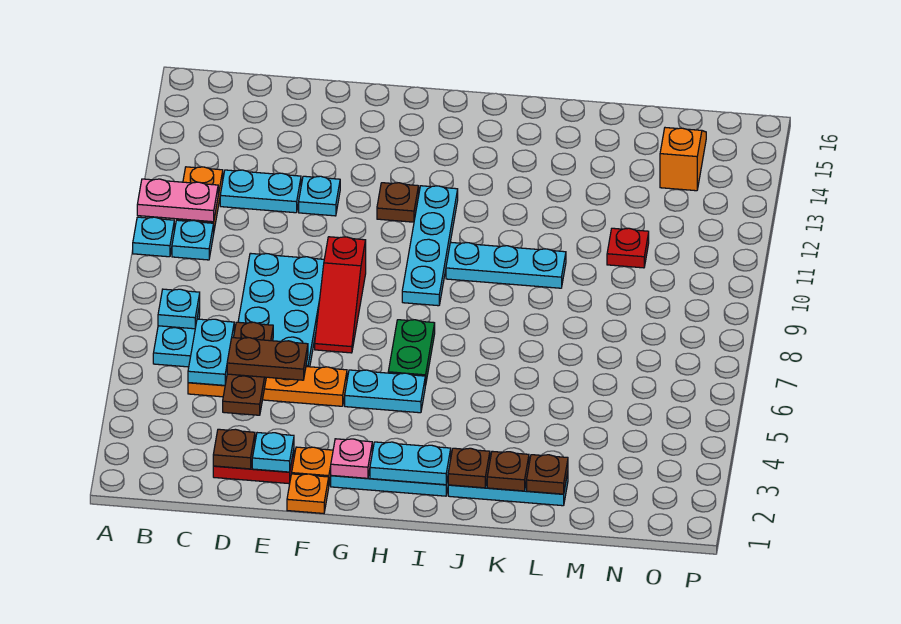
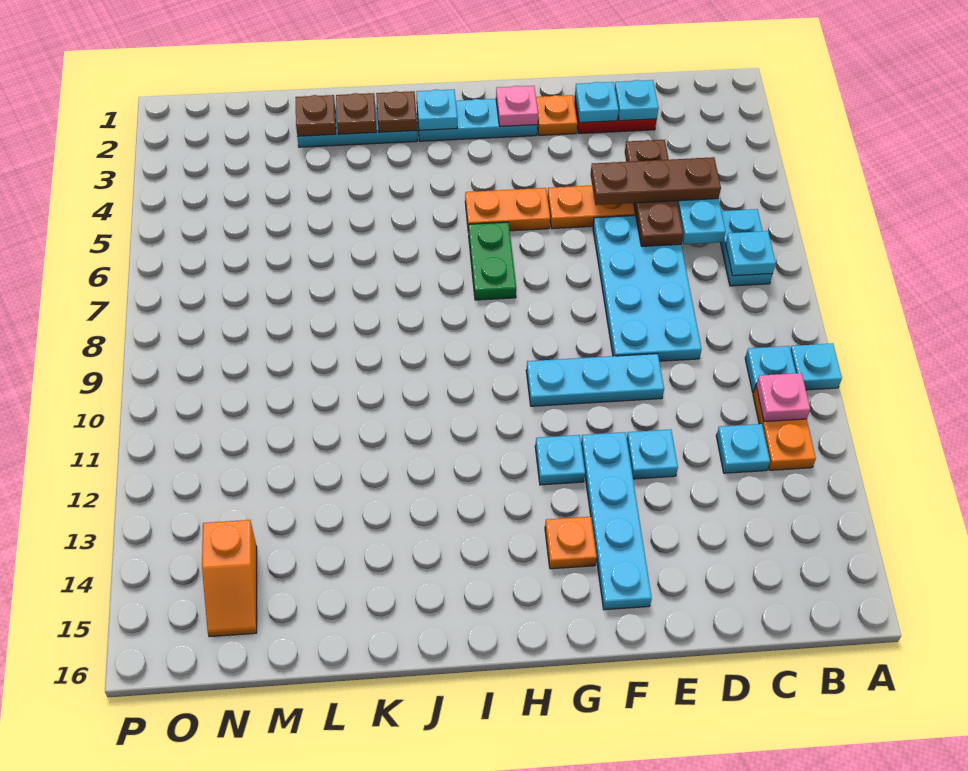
pink 1x2 plate [137,179,218,222] -> pink 1x1 plate [756,373,810,422]
cyan 1x2 plate [220,170,301,213] -> cyan 1x1 plate [716,424,770,473]
brown 1x1 plate [213,429,255,469] -> cyan 1x1 plate [615,80,658,121]
brown 1x2 plate [227,338,308,380] -> brown 1x3 plate [590,157,721,205]
orange 1x1 plate [287,474,329,513] -> orange 1x1 plate moved to [545,517,597,569]
red 1x3 slope [315,237,366,353] -> none
cyan 1x2 plate [345,370,425,413] -> orange 1x2 plate [465,188,550,233]
brown 1x1 plate [377,183,419,222] -> cyan 1x1 plate [535,435,585,485]
cyan 1x2 plate [370,442,451,485] -> cyan 1x1 plate [417,89,457,130]
cyan 1x4 plate [402,186,458,306] -> cyan 1x4 plate moved to [581,432,652,610]
cyan 1x3 plate [446,242,566,288] -> cyan 1x3 plate moved to [526,354,664,406]
red 1x1 plate [607,228,649,268] -> none

